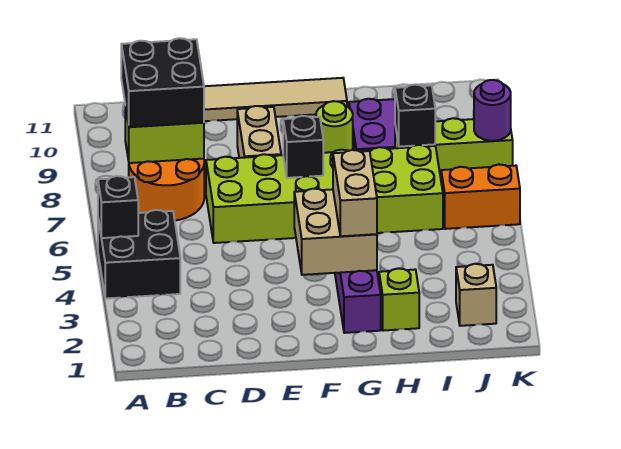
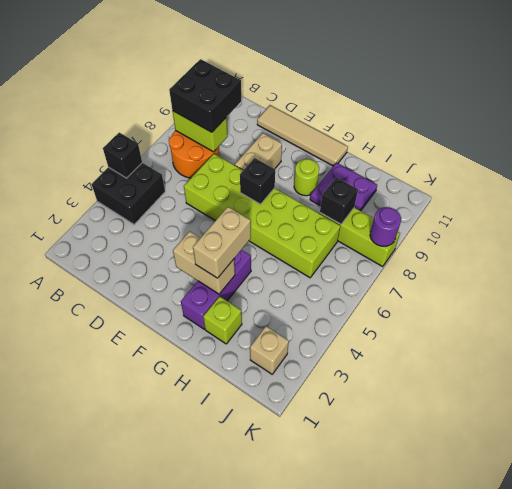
tan 2x2 brick [294,189,377,275] -> tan 1x2 brick [173,231,235,294]
orange 1x2 brick [441,165,520,229] -> none

